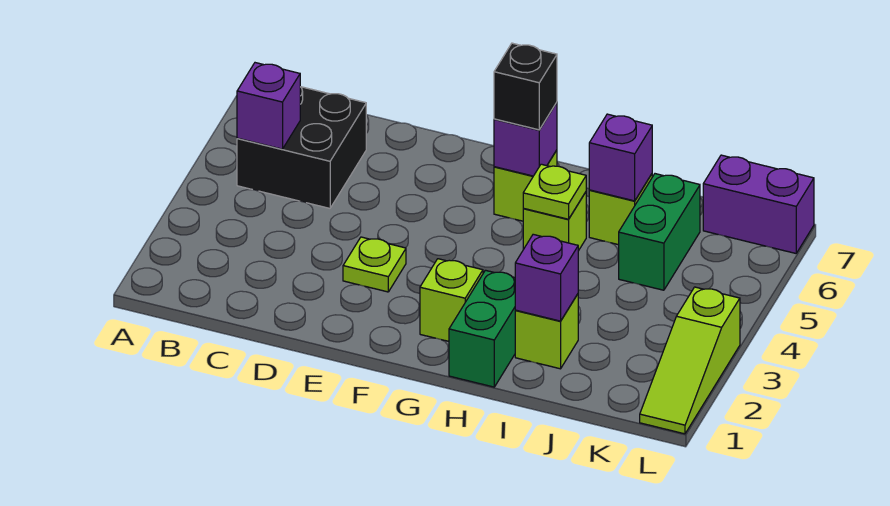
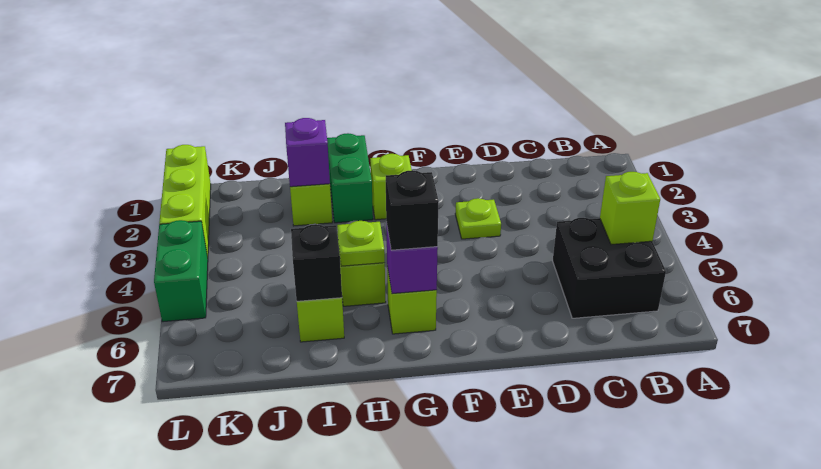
purple 1x1 brick [237,63,300,149] -> lime 1x1 brick [600,172,660,245]
purple 1x1 brick [589,114,652,201] -> black 1x1 brick [291,224,342,301]
green 1x2 brick [619,174,700,290] -> green 1x2 brick moved to [154,220,208,322]
purple 1x2 brick [703,155,814,253] -> none
lime 1x3 slope [640,287,740,434] -> lime 1x3 brick [159,145,211,258]

